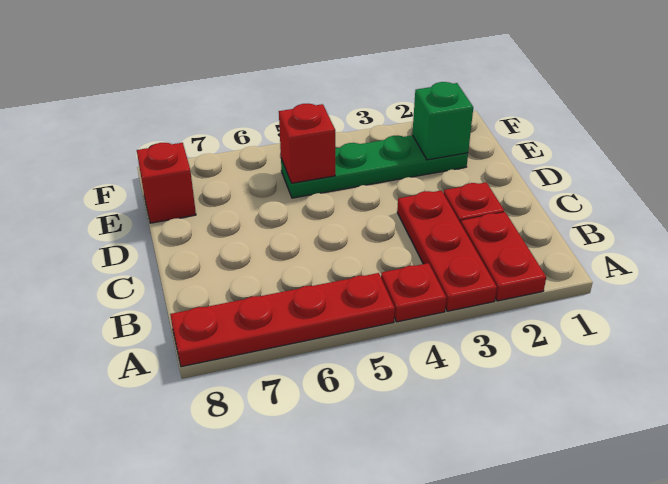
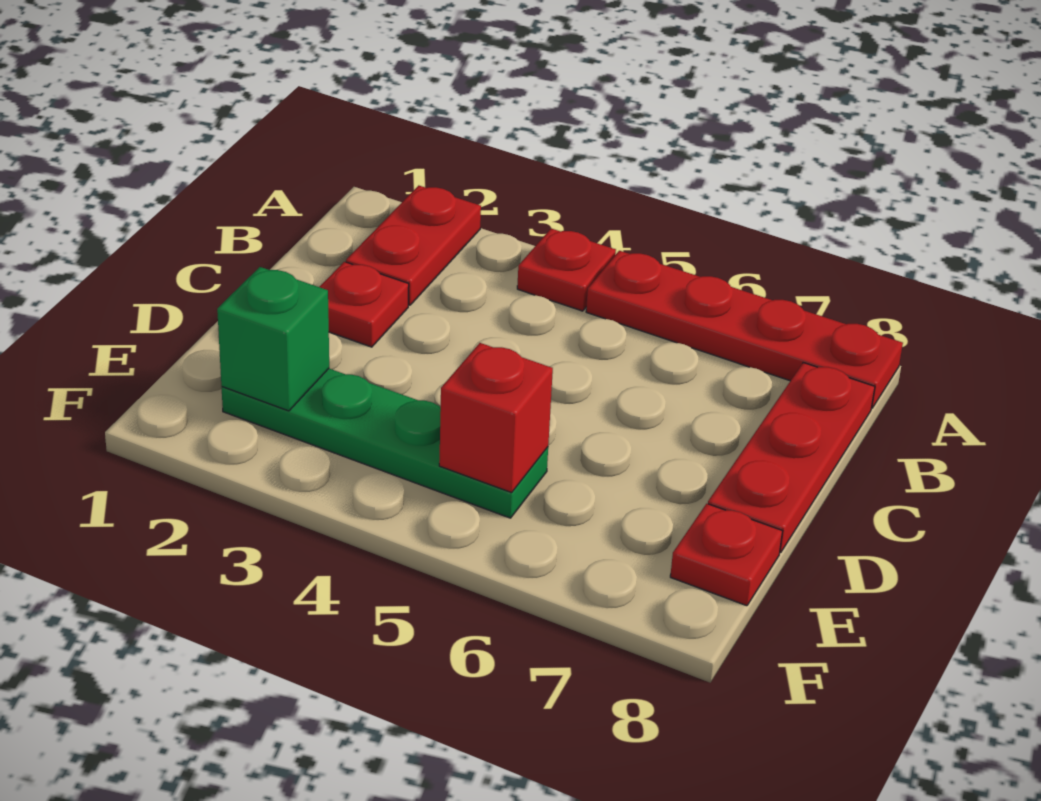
red 1x3 plate [397,190,497,311] -> red 1x3 plate moved to [708,363,875,553]
red 1x1 brick [137,143,196,223] -> red 1x1 plate [670,504,783,606]

